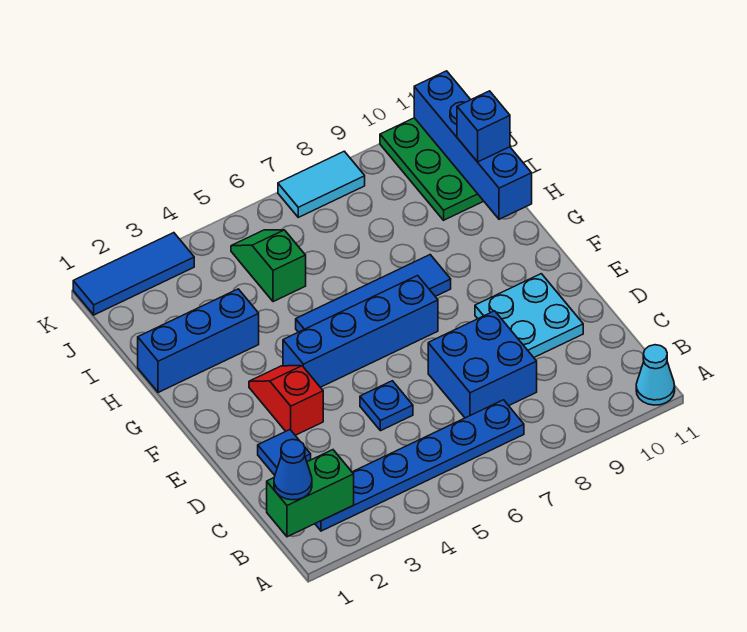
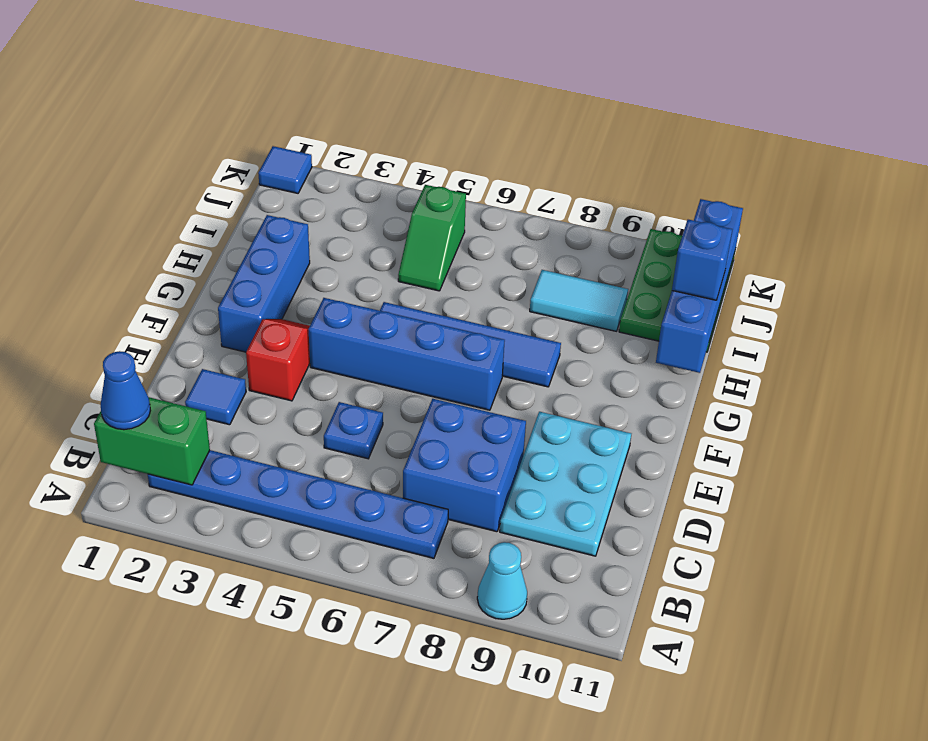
cyan 1x1 cone [636,345,675,405] -> cyan 1x1 cone moved to [477,542,527,619]
cyan 2x2 plate [475,274,583,357] -> cyan 2x3 plate [500,412,631,556]
blue 1x3 brick [138,289,259,392] -> blue 1x3 brick turned to [218,215,310,352]
green 1x2 slope [231,230,306,302] -> green 1x2 slope turned to [398,185,466,291]
blue 1x3 tile [73,233,194,315] -> blue 1x1 tile [258,146,312,193]
cyan 1x2 tile [278,151,365,217] -> cyan 1x2 tile moved to [530,270,628,331]

